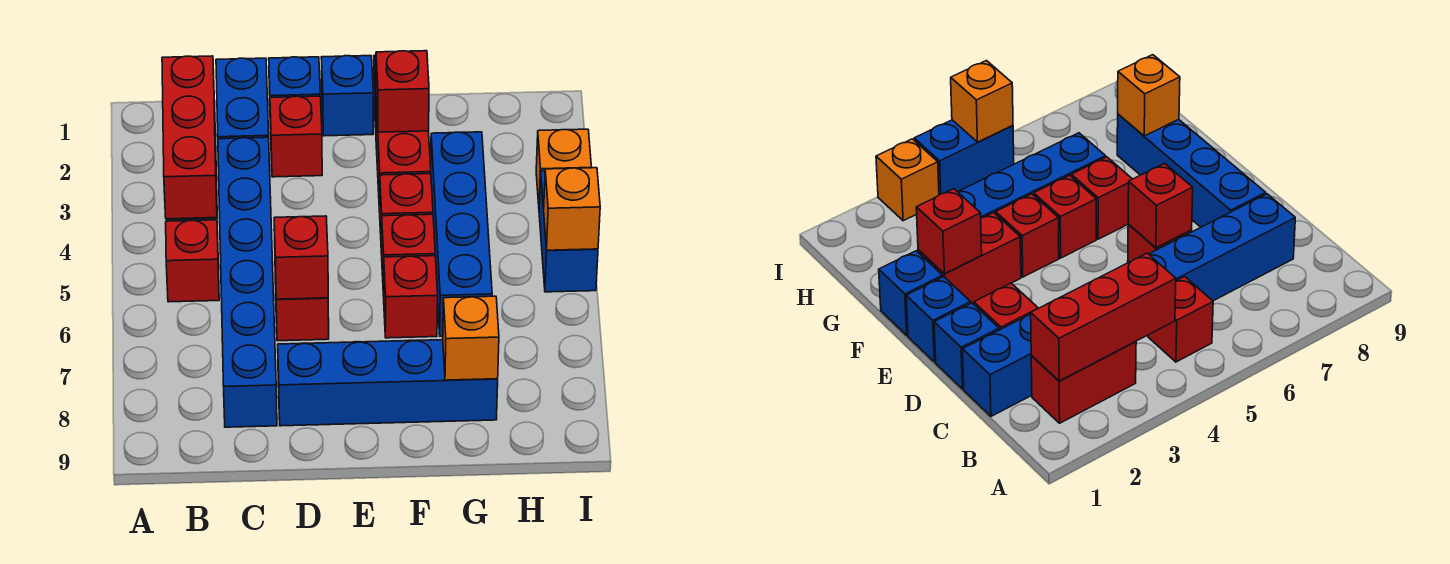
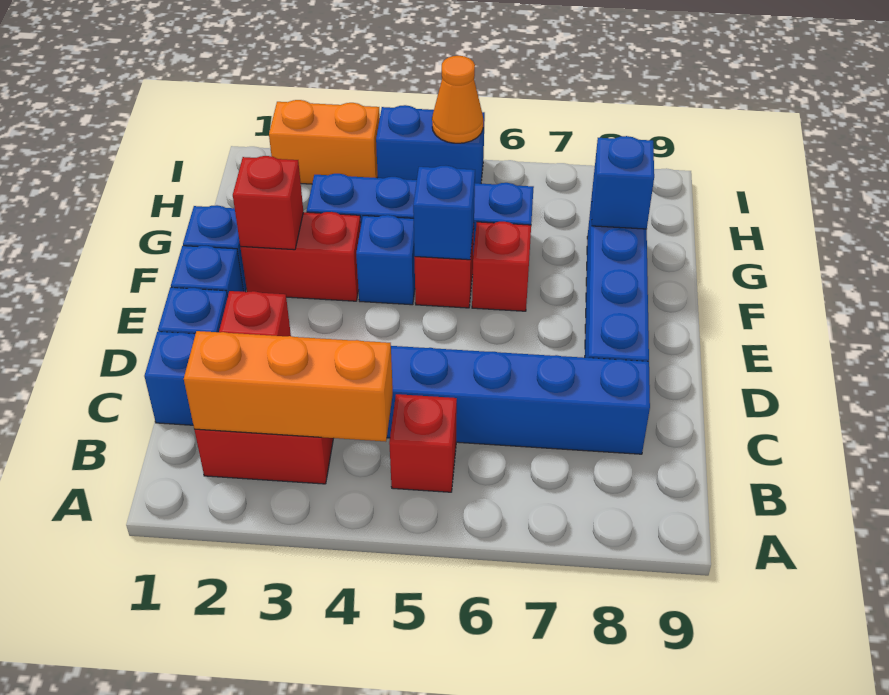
red 1x3 brick [162,56,217,219] -> orange 1x3 brick [184,331,393,442]
red 1x1 brick [275,275,329,341] -> none
red 1x1 brick [274,216,328,299] -> none
red 1x1 brick [380,174,433,254] -> blue 1x1 brick [356,215,415,305]
none -> blue 1x1 brick [413,166,475,260]
orange 1x1 brick [443,296,499,380] -> blue 1x1 brick [592,136,654,229]
orange 1x1 brick [536,129,592,204] -> orange 1x2 brick [269,100,380,184]
orange 1x1 brick [544,168,600,250] -> orange 1x1 cone [432,56,483,143]

